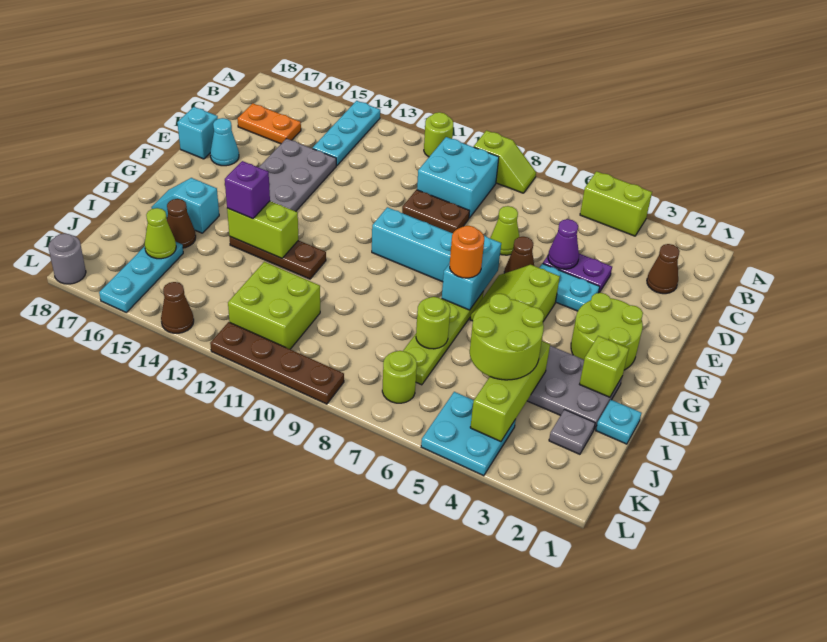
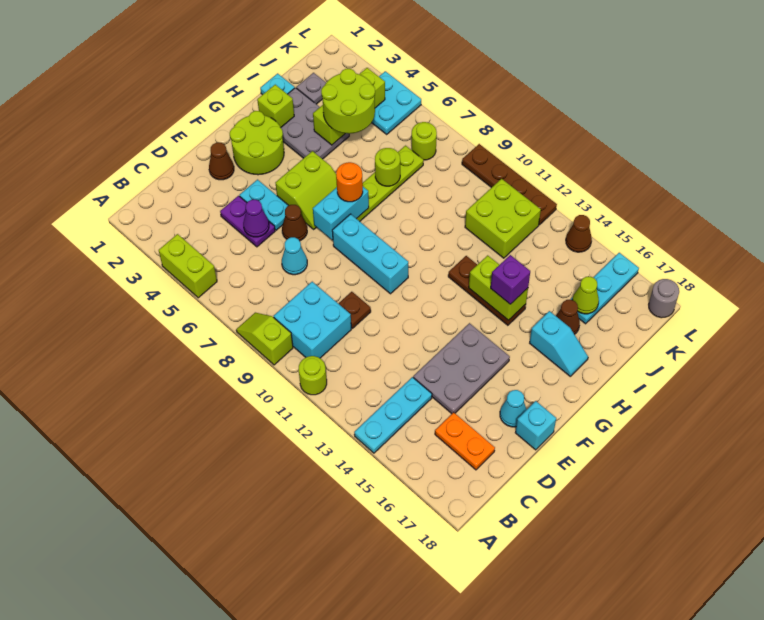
brown 1x1 cone [647,244,680,294] -> brown 1x1 cone moved to [209,143,234,180]
lime 1x1 cone [490,206,519,255] -> cyan 1x1 cone [282,237,307,275]
brown 1x2 plate [402,190,470,233] -> brown 1x1 plate [338,292,371,328]

